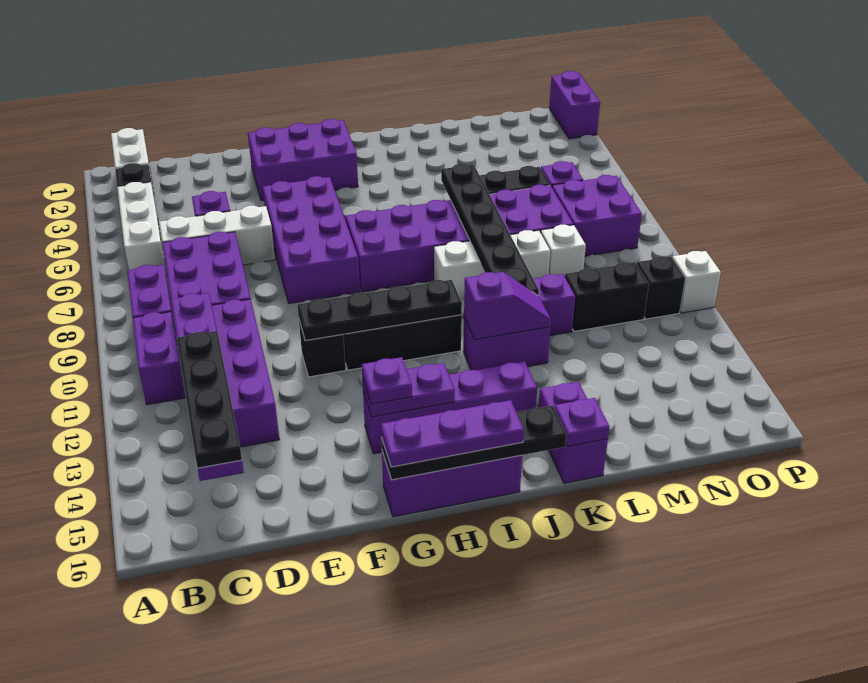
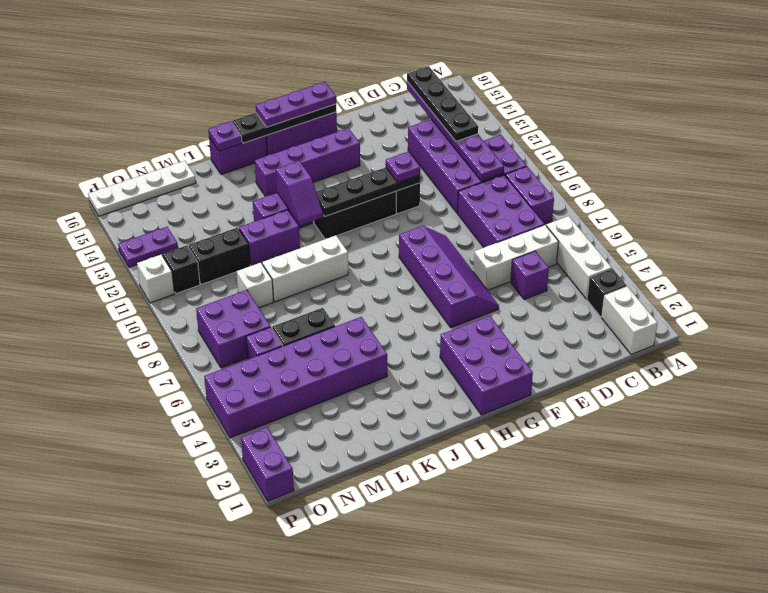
purple 2x3 brick [248,119,358,201] -> purple 2x3 brick turned to [440,316,533,415]
purple 2x4 brick [263,176,360,304] -> purple 2x4 slope [399,226,499,328]
purple 1x2 plate [362,363,455,417] -> purple 1x2 plate moved to [118,227,178,267]
purple 1x1 plate [362,357,412,404] -> purple 1x1 plate moved to [386,152,420,183]
purple 2x6 brick [346,185,573,292] -> purple 2x6 brick moved to [204,317,387,438]
purple 1x2 slope [464,272,551,340] -> purple 1x2 slope turned to [276,161,324,225]
black 1x6 plate [441,164,539,295] -> none
purple 1x2 brick [538,382,608,483] -> purple 1x2 brick turned to [209,136,267,174]
none -> white 1x4 plate [88,161,196,216]

